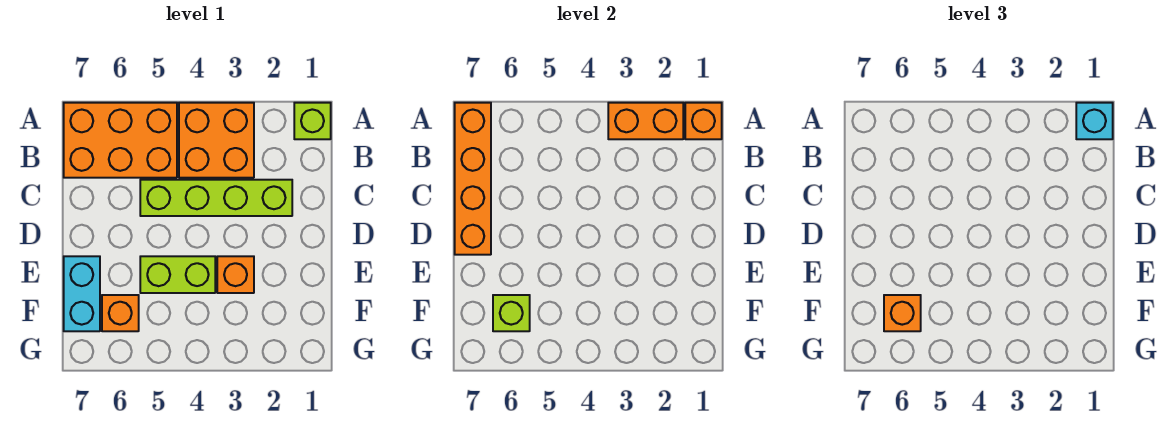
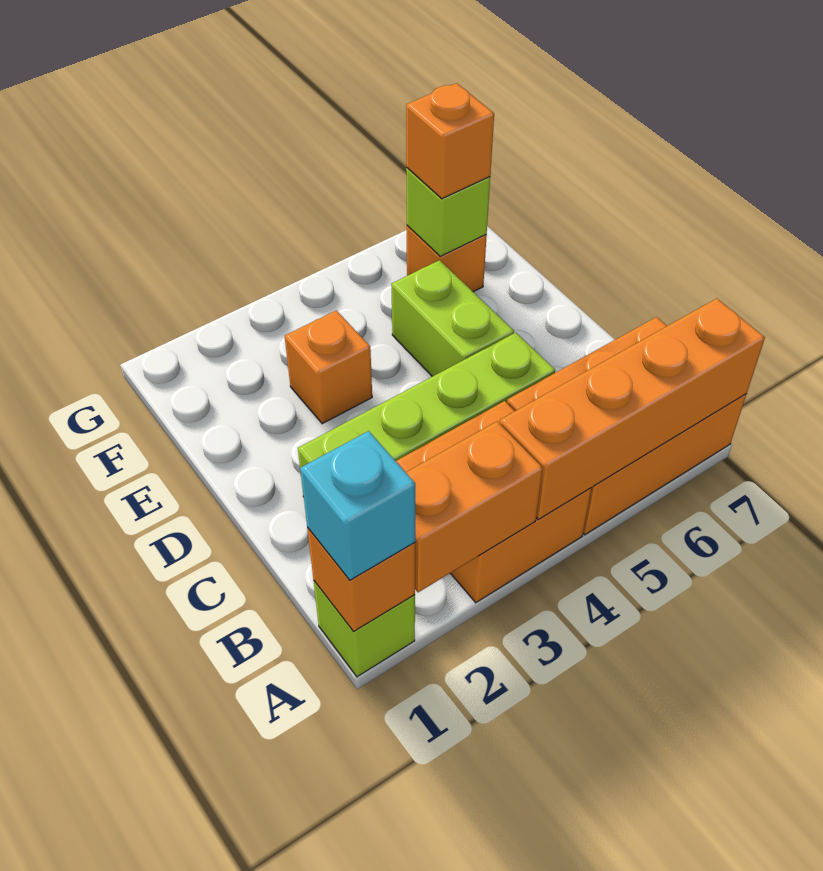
orange 1x4 brick [455,103,491,255] -> orange 1x4 brick turned to [500,299,765,519]
lime 1x2 brick [140,256,215,293] -> lime 1x2 brick turned to [391,260,514,377]
cyan 1x2 brick [64,256,100,331] -> none

